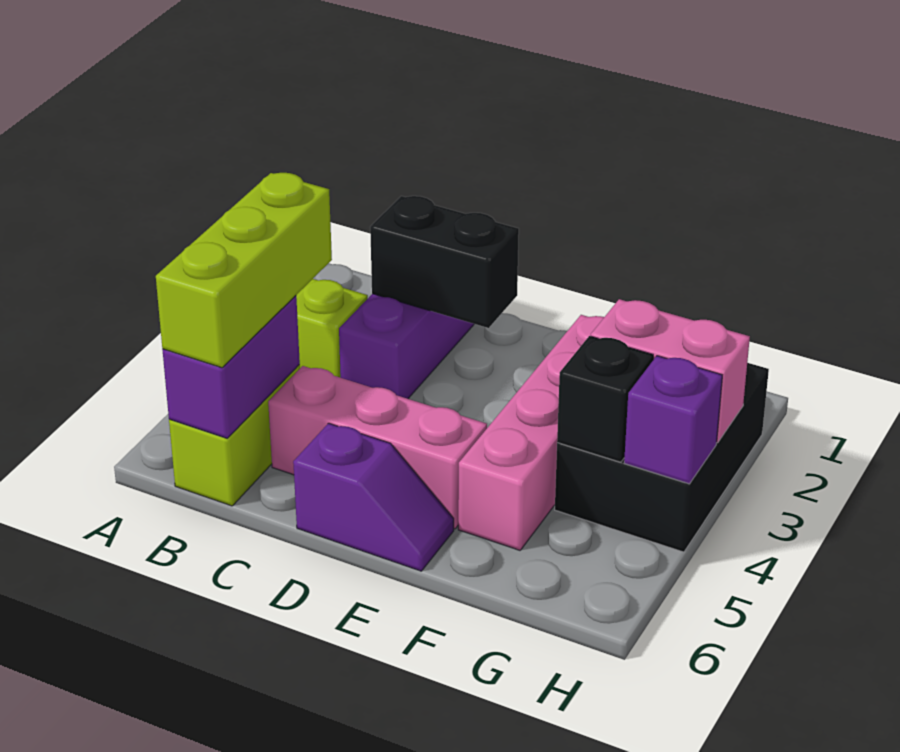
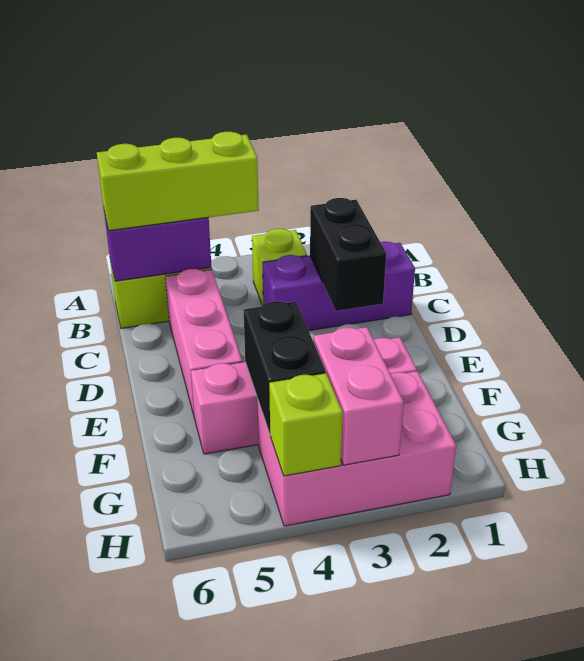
purple 1x2 slope [293,423,454,571] -> none
black 2x3 brick [555,363,769,552] -> pink 2x3 brick [257,371,456,526]
black 1x1 brick [557,336,653,462] -> black 1x2 brick [244,301,326,434]
purple 1x1 brick [624,356,722,484] -> lime 1x1 brick [269,373,343,476]

